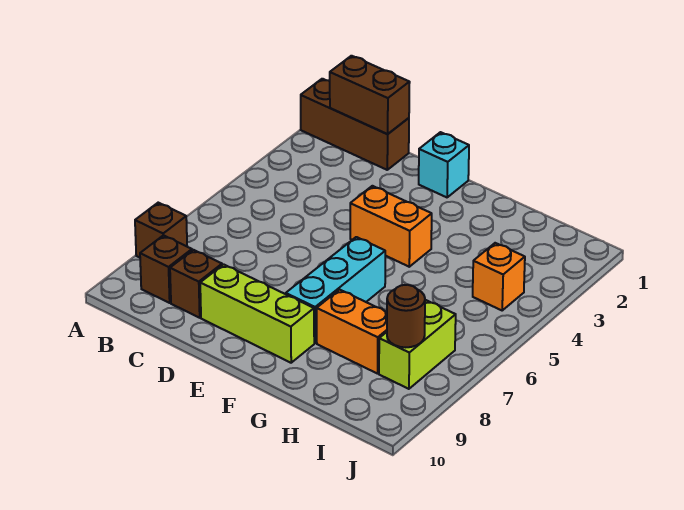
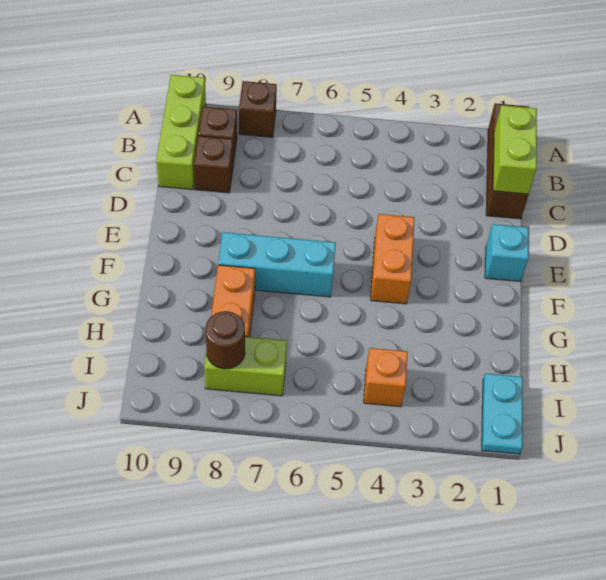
brown 1x2 brick [330,56,410,134] -> lime 1x2 brick [493,105,537,194]
lime 1x3 brick [200,264,314,363] -> lime 1x3 brick moved to [156,75,206,190]
none -> cyan 1x2 plate [482,374,523,454]

